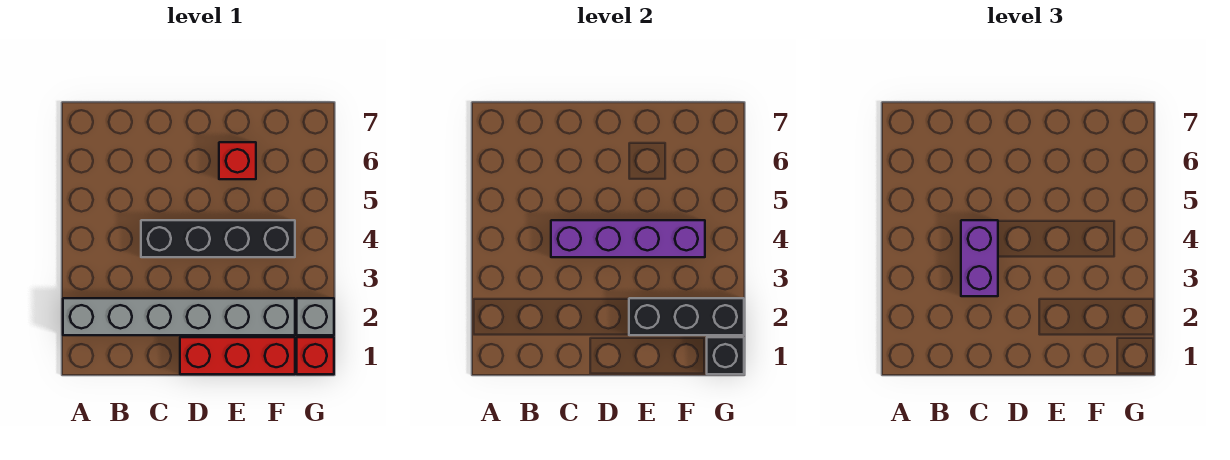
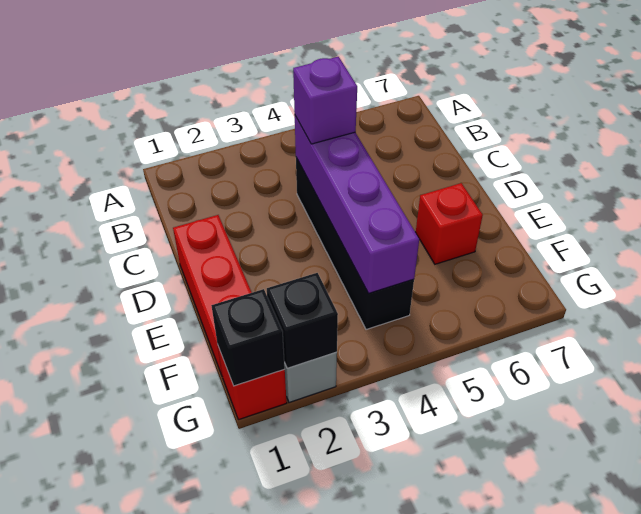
grey 1x6 brick [63,298,295,335] -> none
purple 1x2 brick [961,220,998,296] -> purple 1x1 brick [293,57,357,144]
black 1x3 brick [629,298,744,335] -> black 1x1 brick [267,273,338,368]

